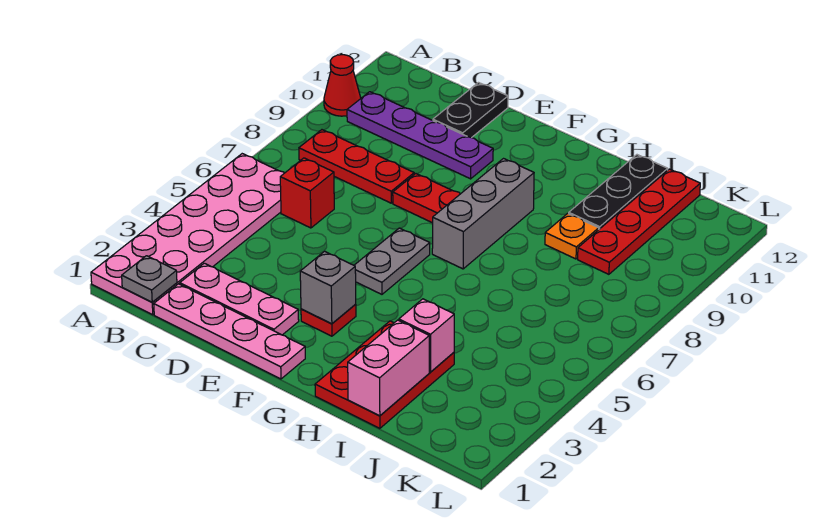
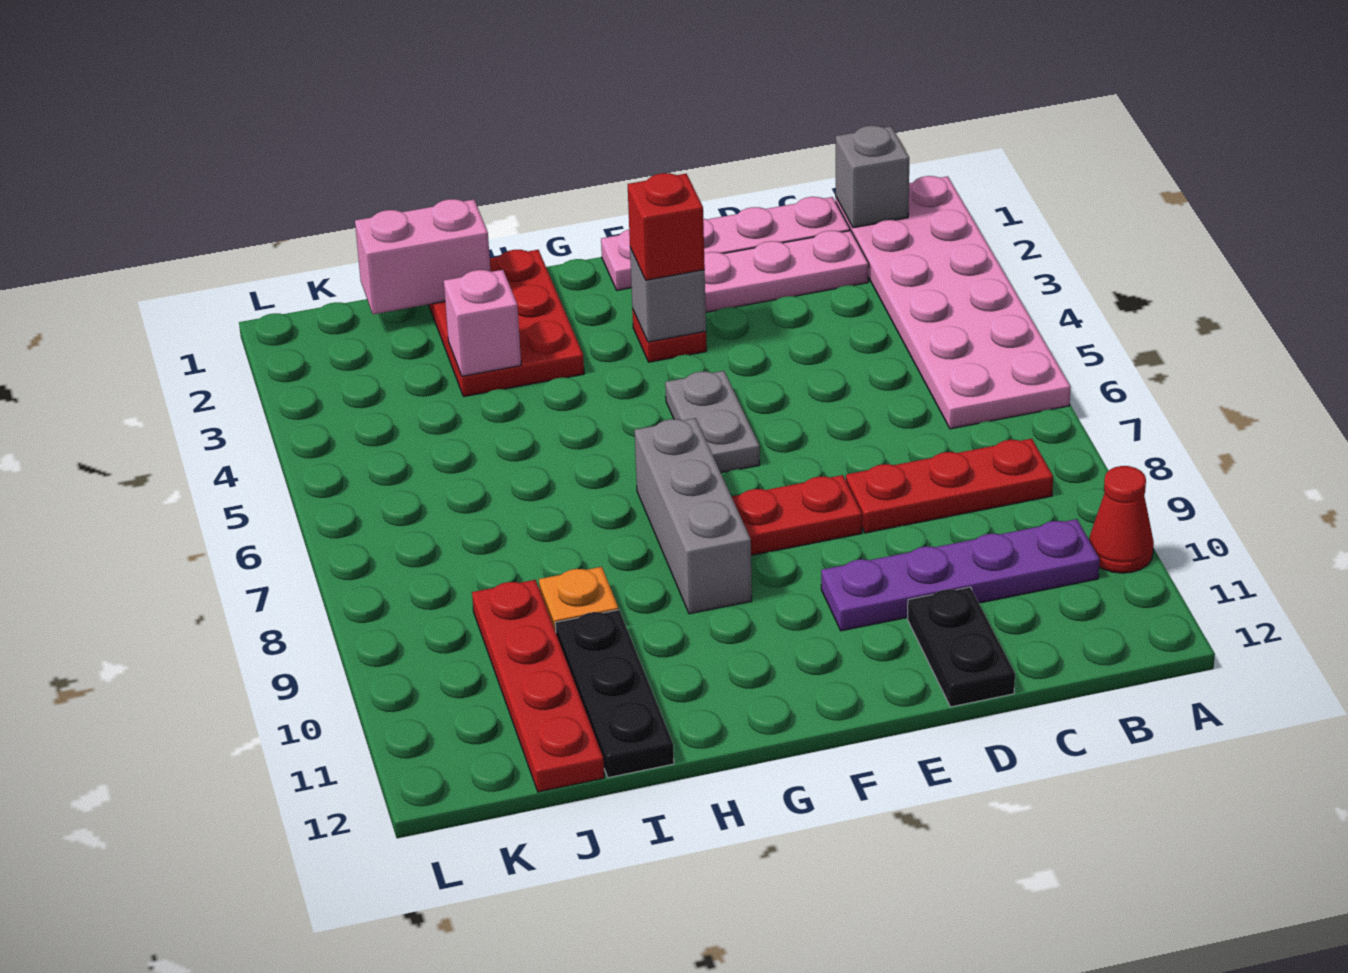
grey 1x1 plate [122,256,177,302] -> grey 1x1 brick [836,126,909,228]
red 1x1 brick [280,158,334,228] -> red 1x1 brick moved to [628,173,705,280]
pink 1x2 brick [348,320,429,416] -> pink 1x2 brick turned to [355,199,490,314]

